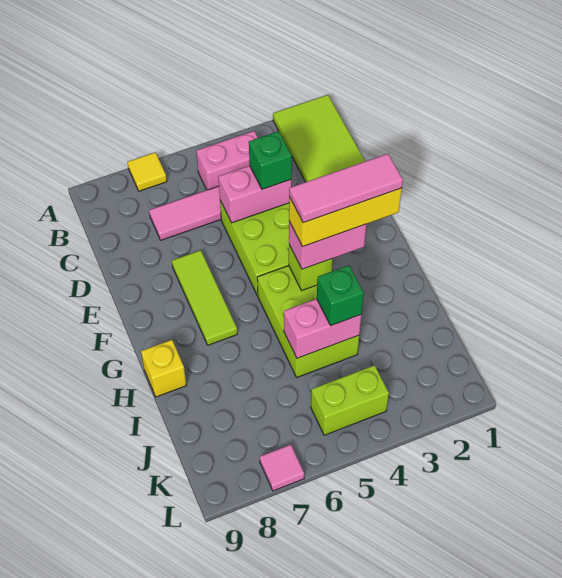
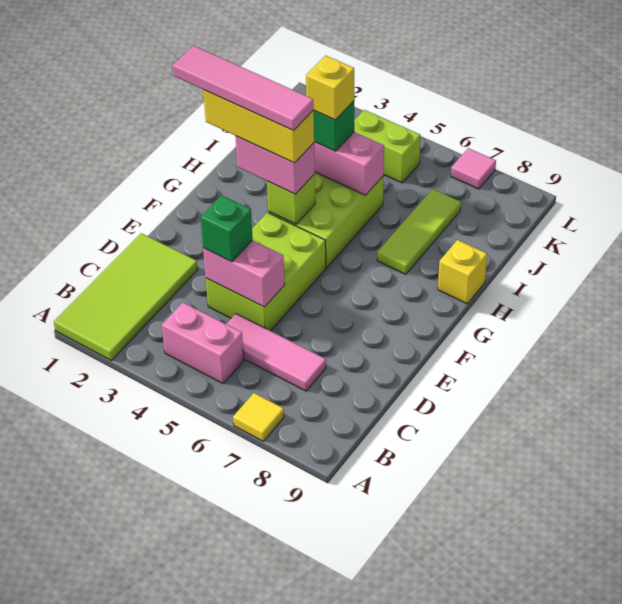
lime 1x3 tile [172,250,237,345] -> lime 1x3 tile moved to [377,189,461,274]
pink 1x3 tile [289,154,403,223] -> pink 1x4 tile [173,46,314,131]
none -> yellow 1x1 brick [306,56,354,120]

